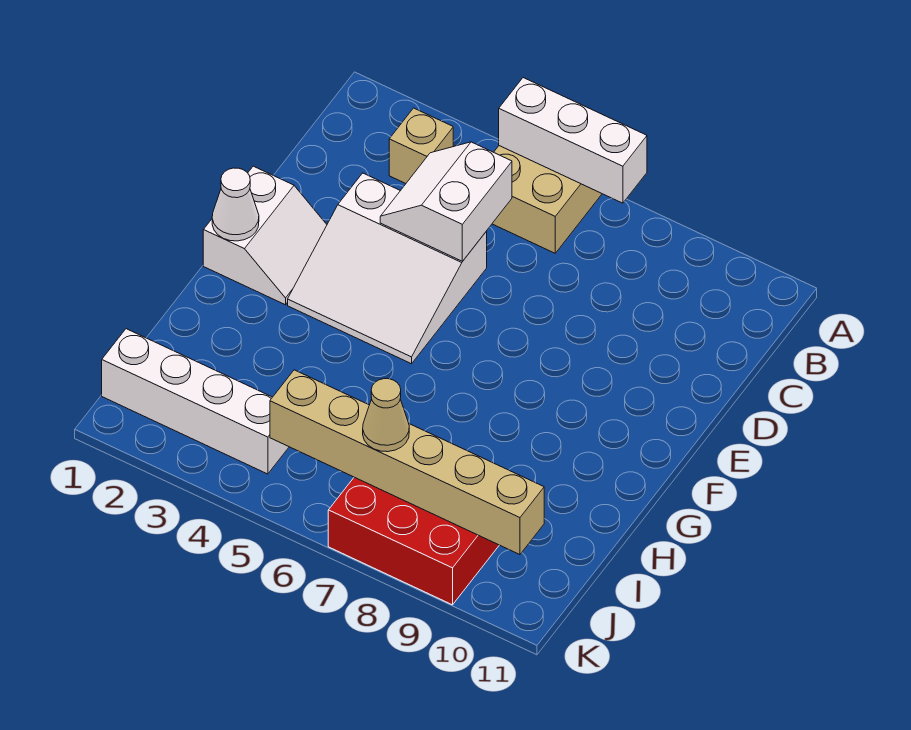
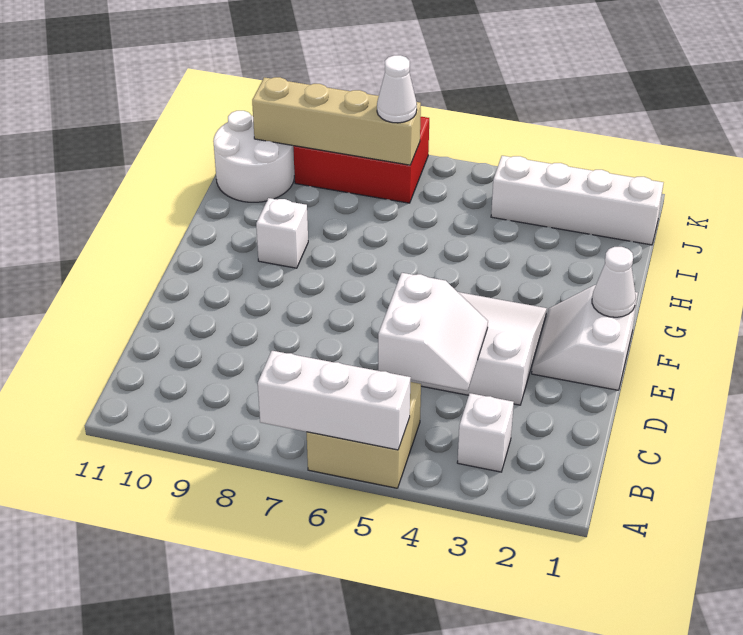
tan 1x1 brick [389,108,453,184] -> white 1x1 brick [457,393,514,472]
none -> white 1x1 brick [256,198,308,268]
none -> white 2x2 round brick [213,111,294,202]
tan 1x6 brick [270,370,544,555] -> tan 1x4 brick [252,77,421,165]
tan 1x1 cone [363,379,409,452] -> white 1x1 cone [377,55,417,123]

